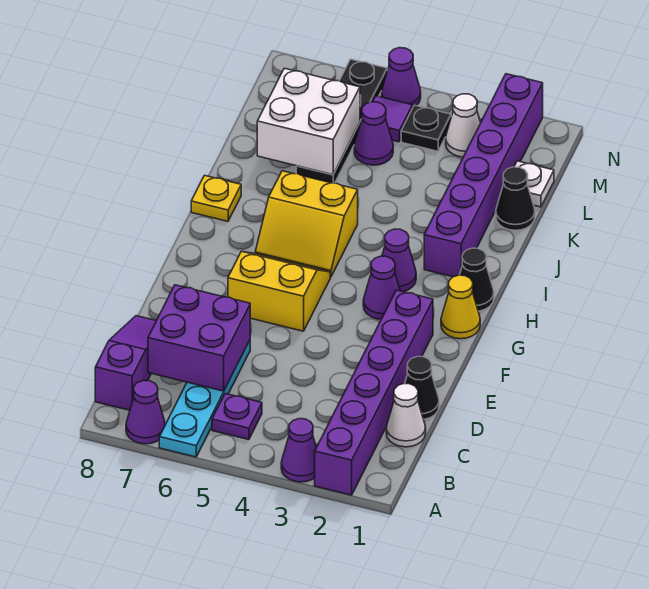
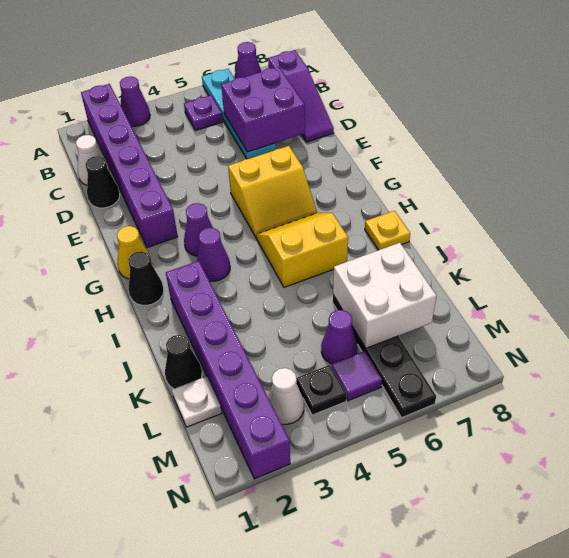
purple 1x1 cone [382,48,421,108] -> none

